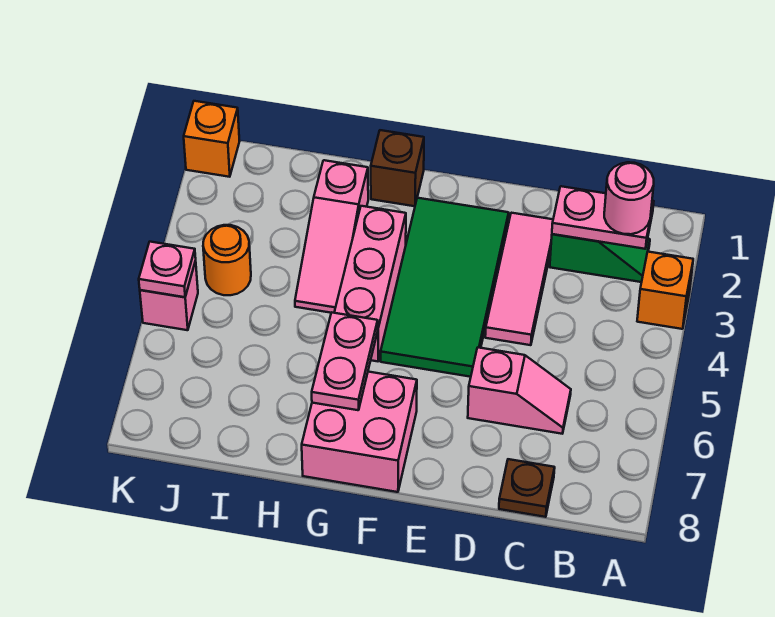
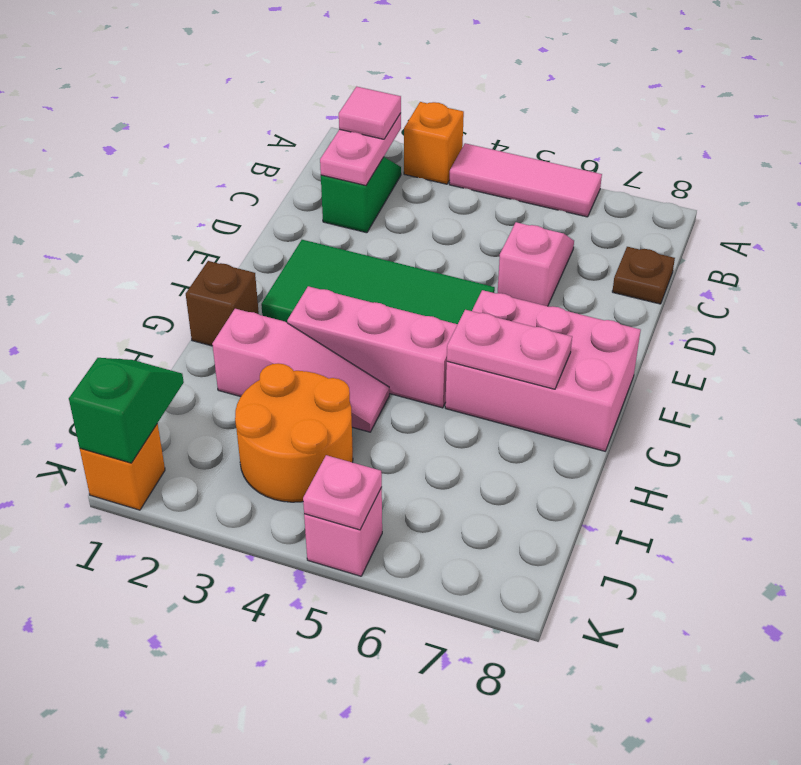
pink 1x1 round brick [604,162,654,234] -> pink 1x1 tile [339,87,401,139]
pink 1x3 tile [485,213,553,345] -> pink 1x3 tile moved to [449,143,602,217]
pink 2x2 brick [302,372,417,492] -> pink 2x3 brick [445,290,641,451]
none -> green 1x2 slope [69,358,184,463]
orange 1x1 round brick [203,225,251,295] -> orange 2x2 round brick [235,363,353,502]

